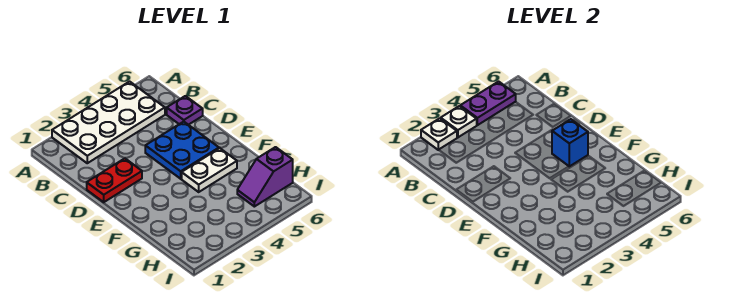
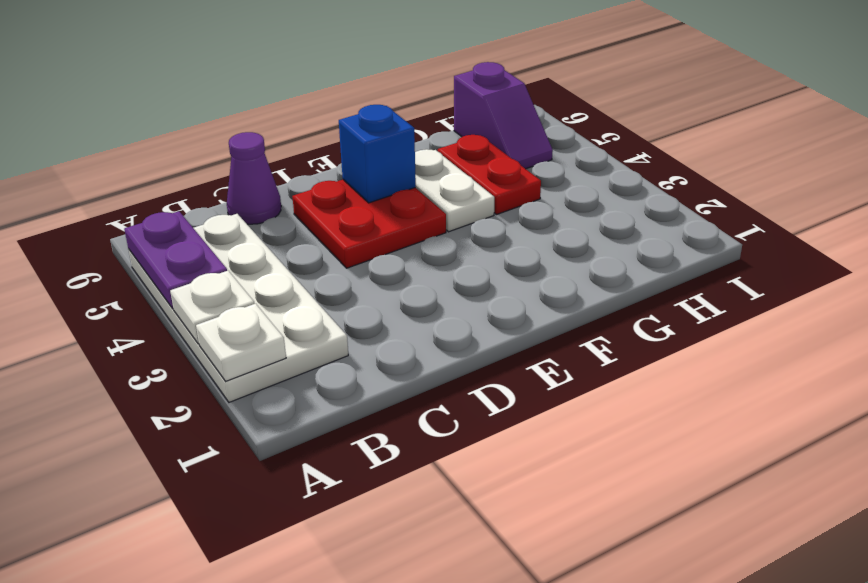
purple 1x1 plate [167,96,203,125] -> purple 1x1 cone [227,132,281,224]
red 1x2 plate [87,158,142,202] -> red 1x2 plate moved to [438,135,541,215]
blue 2x2 plate [145,122,219,179] -> red 2x2 plate [292,180,446,268]

